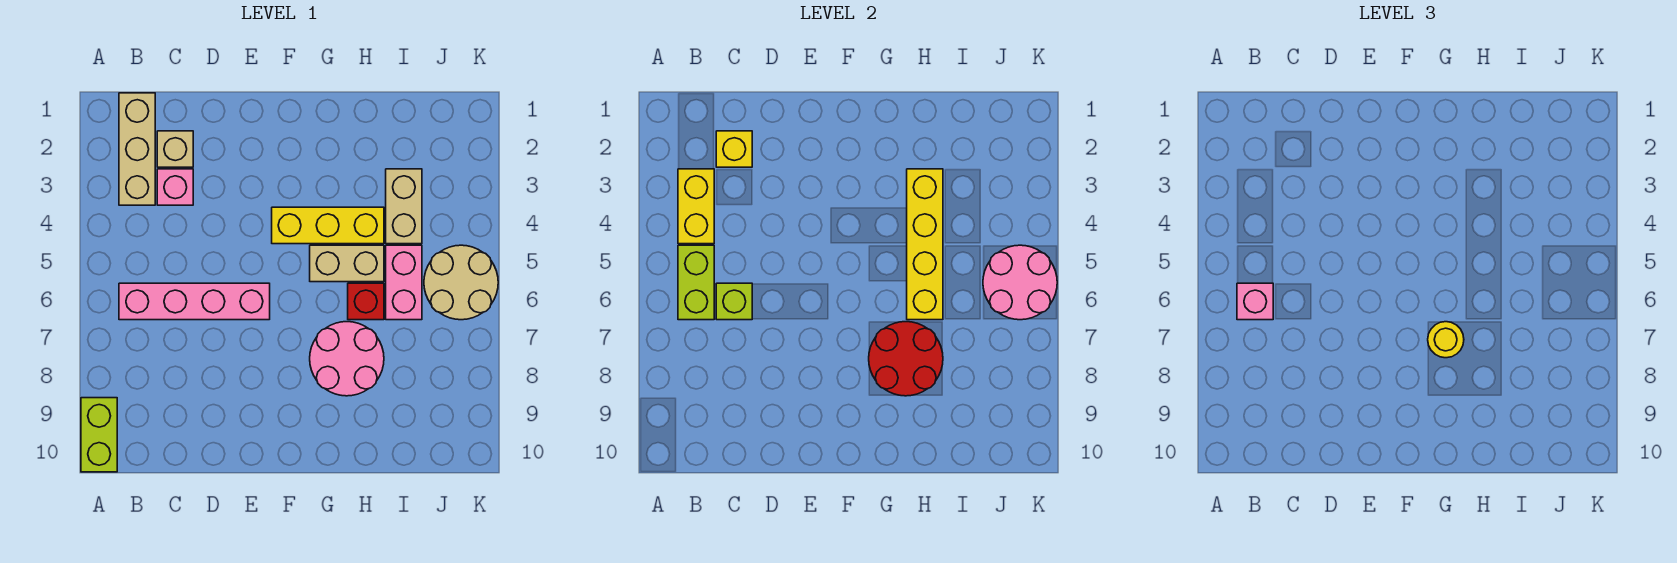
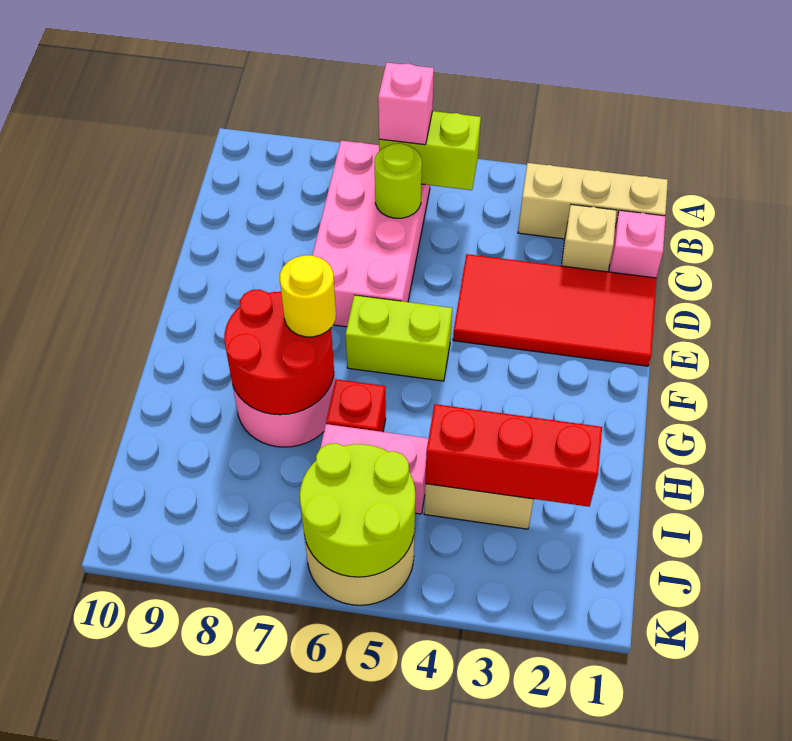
lime 1x2 brick [81,398,117,472] -> lime 1x2 brick moved to [345,295,452,381]
yellow 1x2 brick [678,169,714,244] -> none
pink 1x4 brick [119,283,270,320] -> pink 2x4 brick [312,141,430,327]
yellow 1x1 brick [716,131,752,167] -> none
pink 1x1 brick [157,169,193,205] -> pink 1x1 brick moved to [609,210,665,278]
lime 1x1 brick [716,283,752,320] -> lime 1x1 round brick [375,143,422,218]
none -> red 2x4 tile [453,254,657,366]
yellow 1x3 brick [272,207,384,244] -> none
tan 1x2 brick [310,245,384,282] -> none
yellow 1x4 brick [907,169,943,320] -> none
none -> red 1x3 brick [425,404,602,507]
pink 2x2 round brick [983,245,1057,320] -> lime 2x2 round brick [300,443,415,577]

